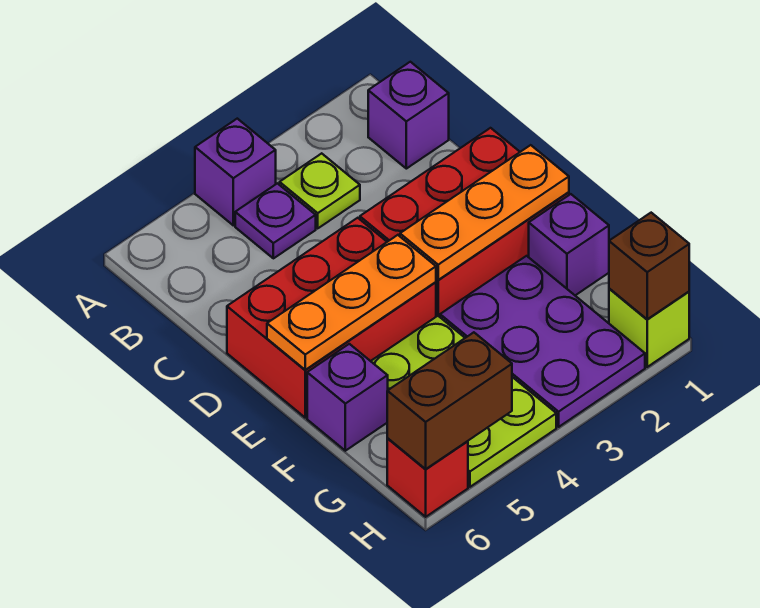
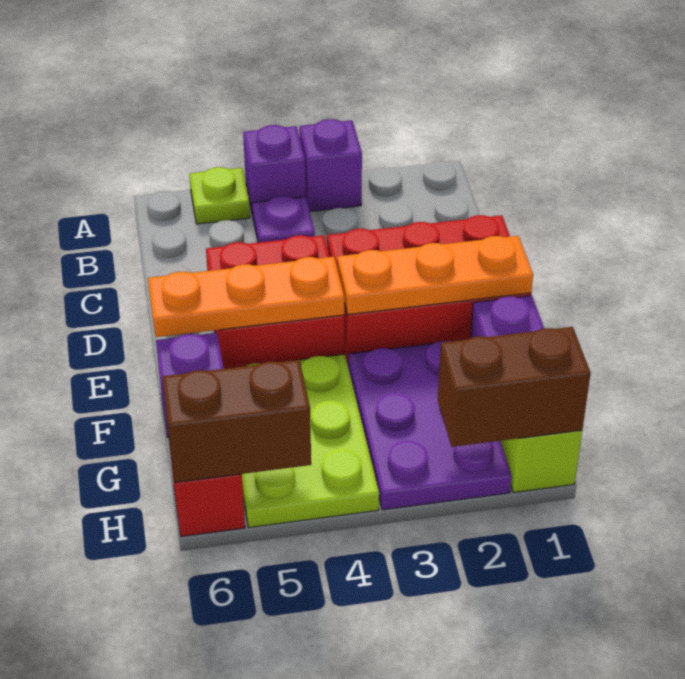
purple 1x1 brick [368,62,449,169] -> purple 1x1 brick moved to [299,119,362,211]
lime 1x1 plate [280,153,360,228] -> lime 1x1 plate moved to [189,167,250,224]
red 2x3 brick [227,218,436,418] -> red 2x2 brick [206,235,344,369]
brown 1x1 brick [609,213,689,319] -> brown 1x2 brick [438,327,591,447]

